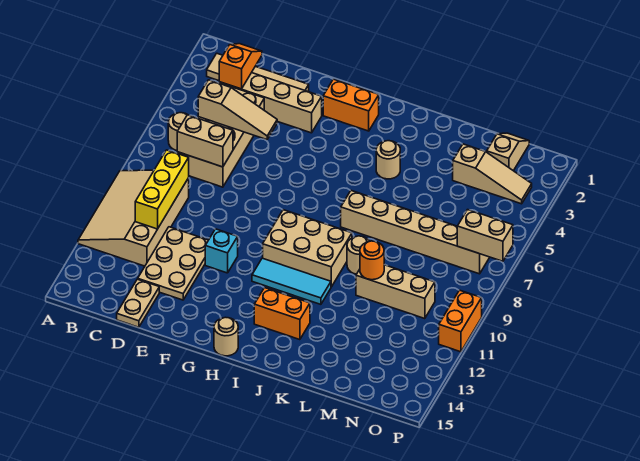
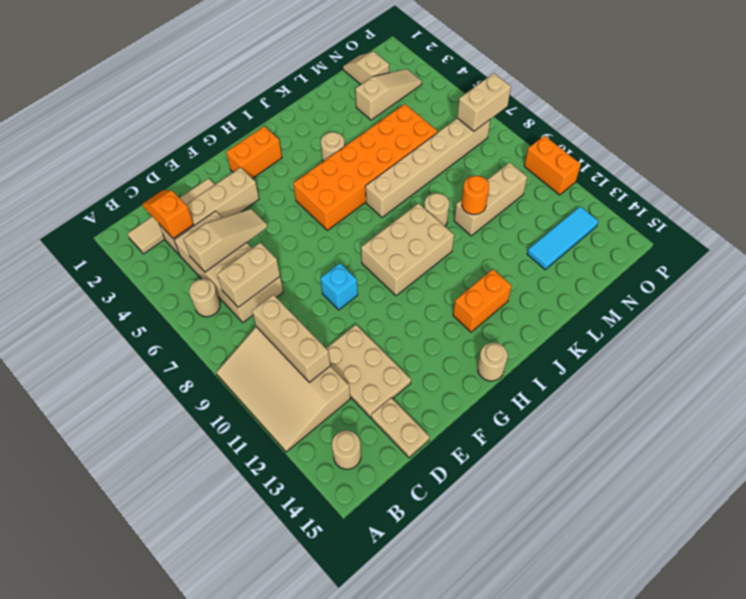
none -> tan 1x1 round brick [332,431,361,469]
yellow 1x3 brick [135,150,189,229] -> tan 1x3 brick [252,295,330,382]
cyan 1x1 brick [205,229,238,273] -> cyan 1x1 brick moved to [320,263,358,310]
none -> orange 2x6 brick [293,104,438,230]
cyan 1x3 tile [252,258,331,304] -> cyan 1x3 tile moved to [527,206,598,270]

